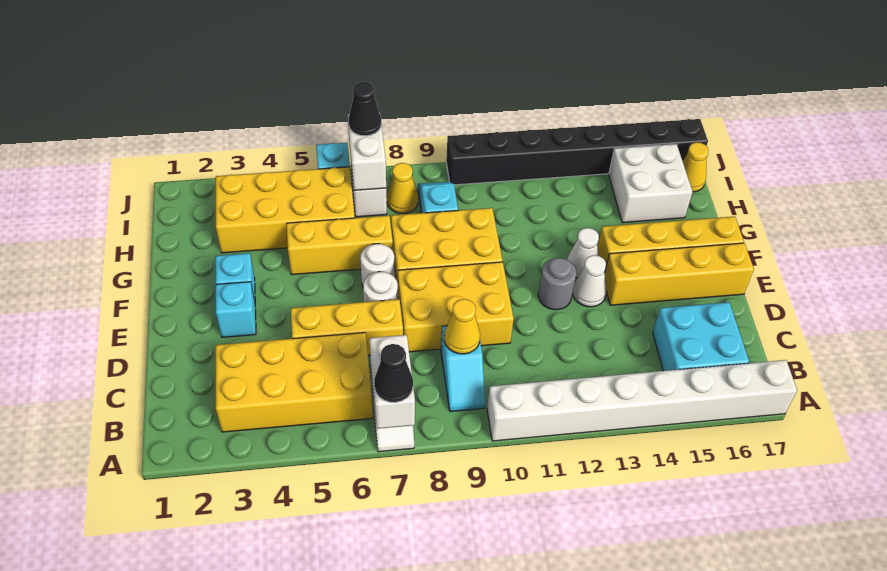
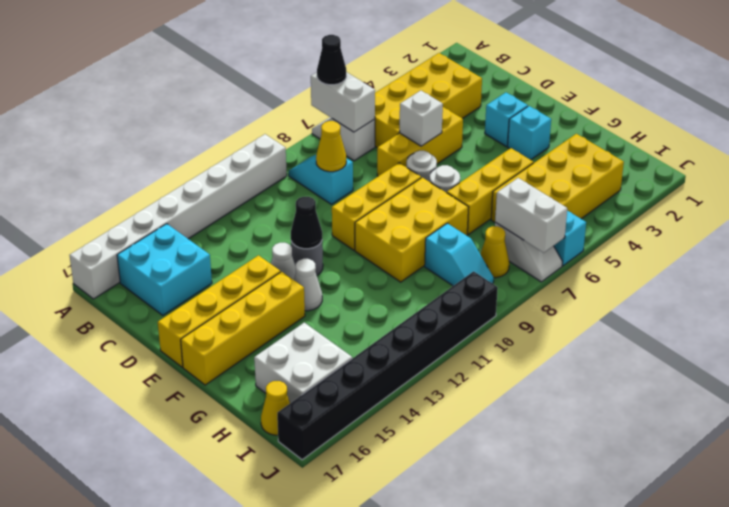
none -> white 1x1 brick [400,91,443,146]
yellow 2x3 brick [398,262,514,352] -> yellow 1x3 brick [332,163,421,250]
black 1x1 cone [348,82,381,136] -> black 1x1 cone moved to [291,197,322,249]

